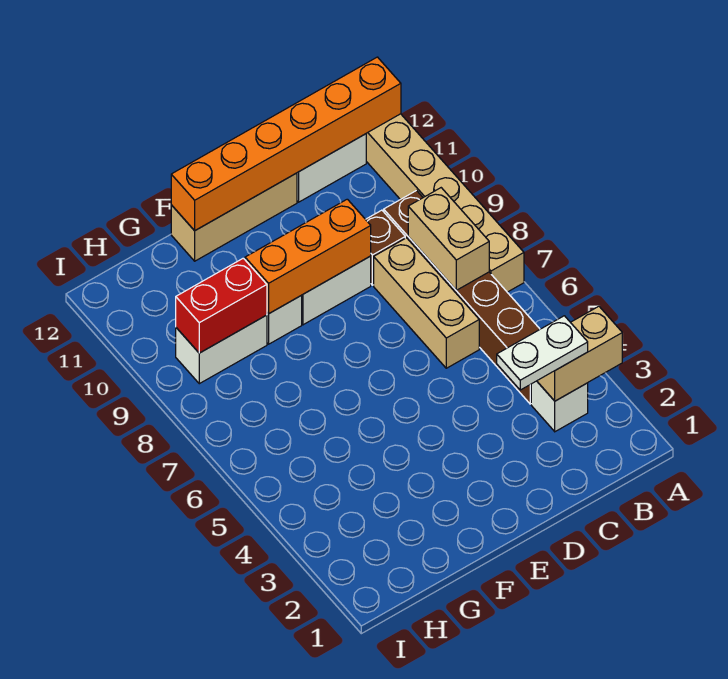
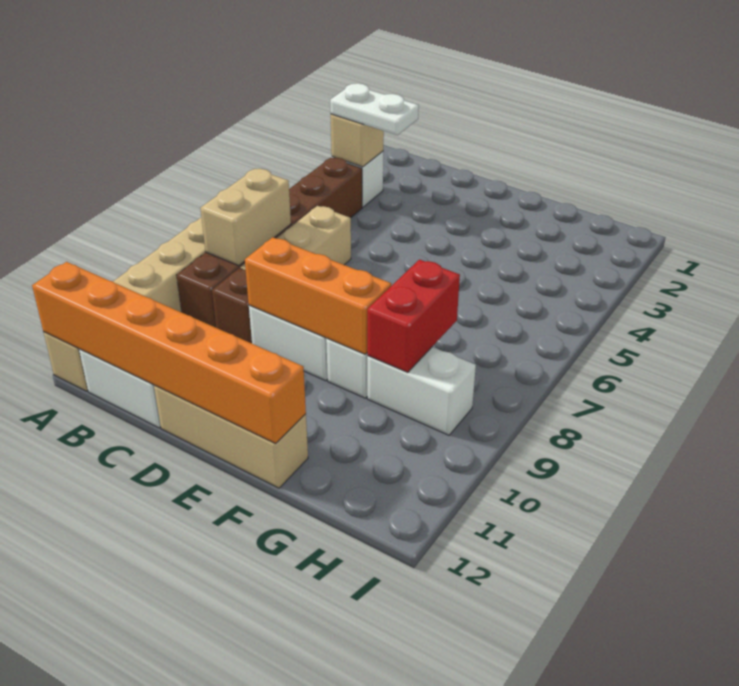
tan 1x2 brick [537,306,622,401] -> tan 1x1 brick [331,114,384,167]
red 1x2 brick [176,258,267,353] -> red 1x2 brick turned to [367,260,460,372]

